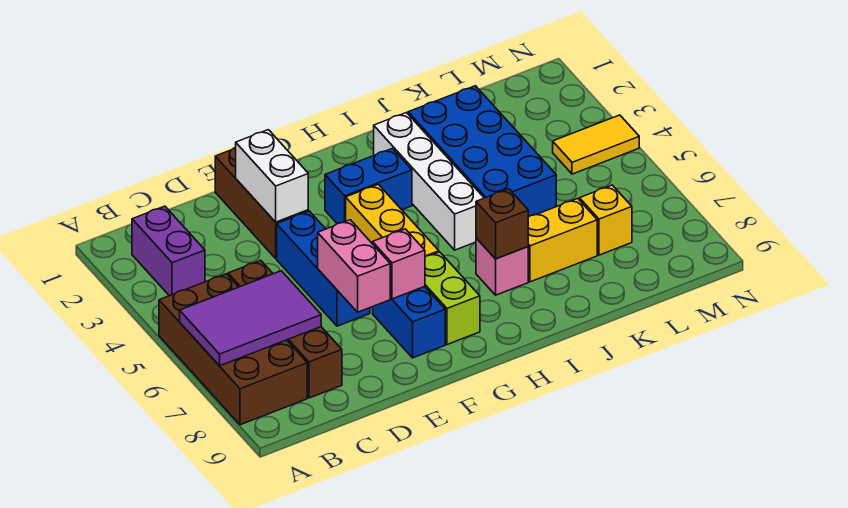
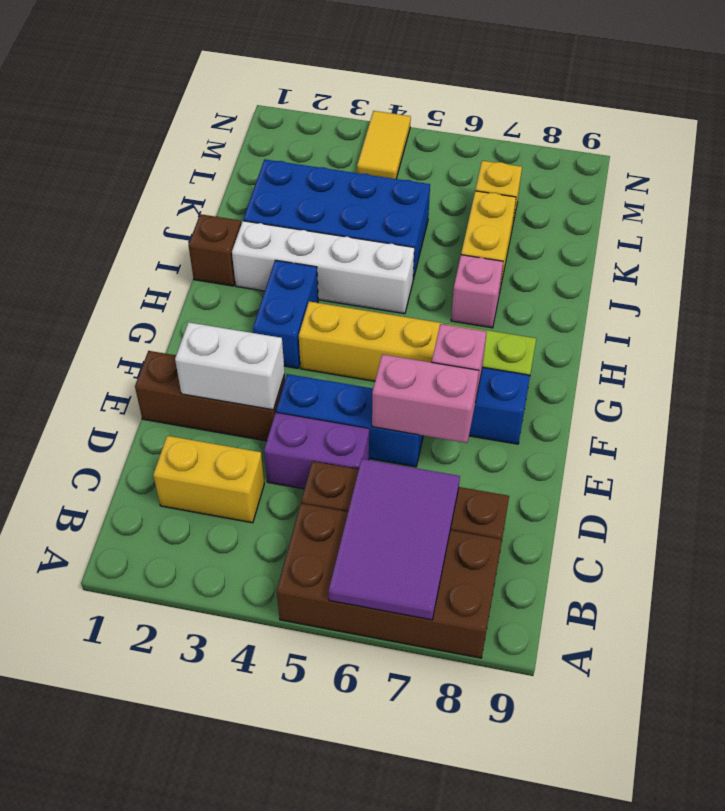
purple 1x2 brick [132,206,205,296] -> purple 1x2 brick moved to [264,413,369,489]
none -> yellow 1x2 brick [153,436,264,523]
brown 1x1 brick [476,189,528,259] -> brown 1x1 brick moved to [188,214,241,286]

